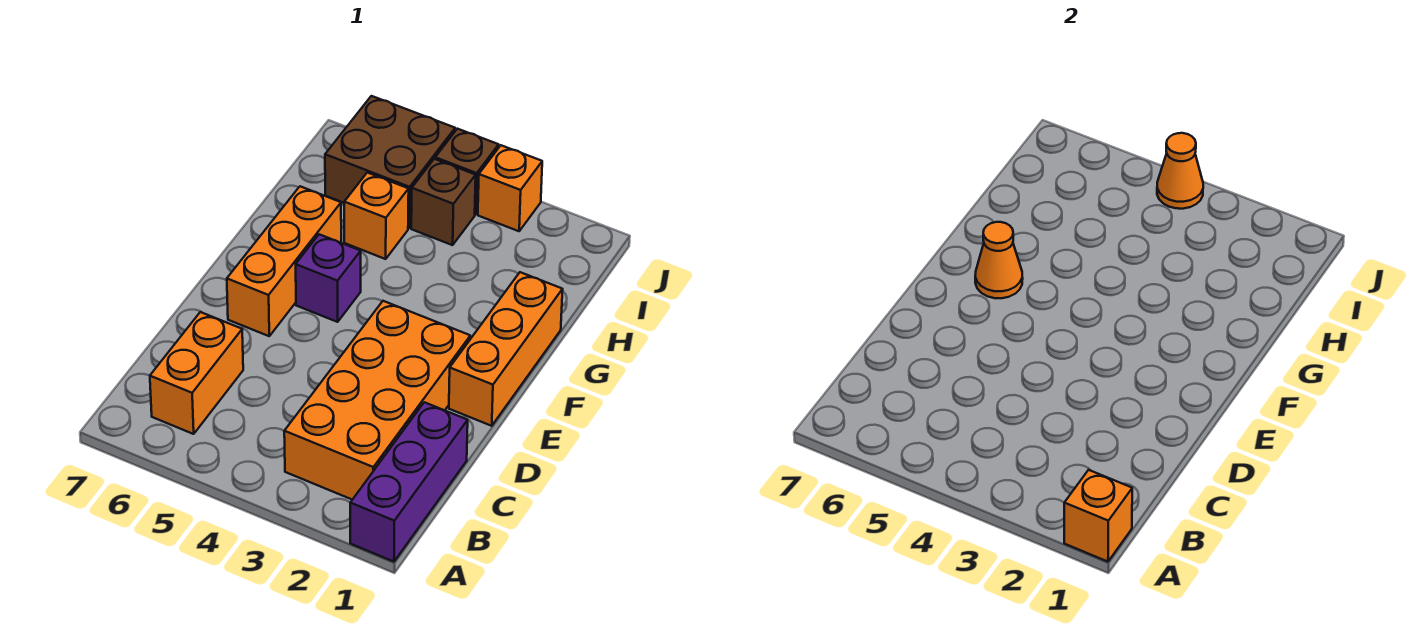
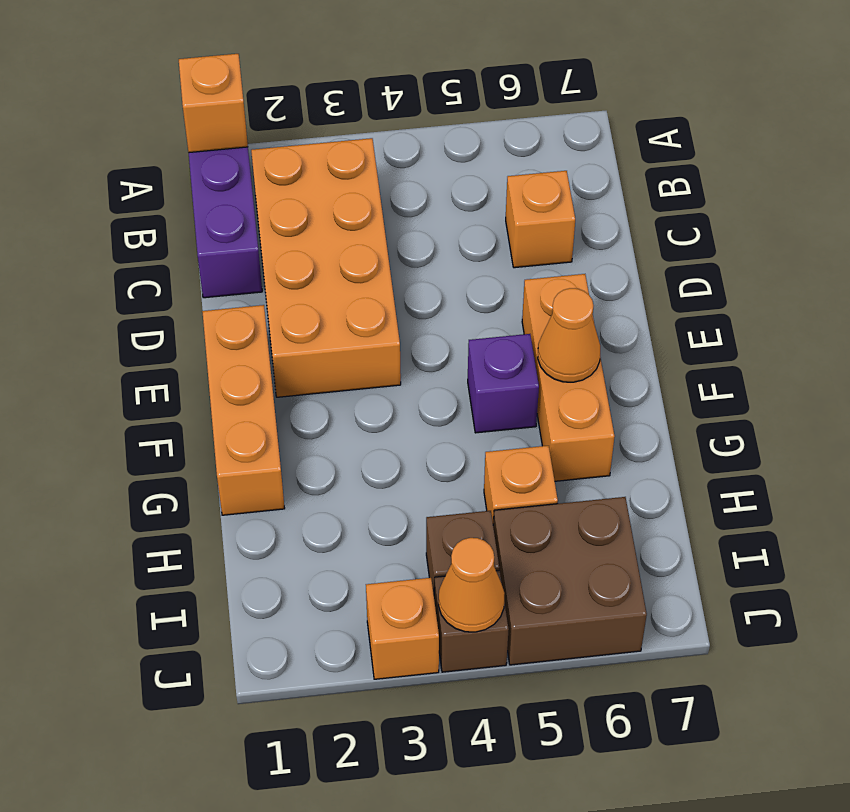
orange 1x2 brick [150,312,243,434] -> orange 1x1 brick [506,171,575,268]

